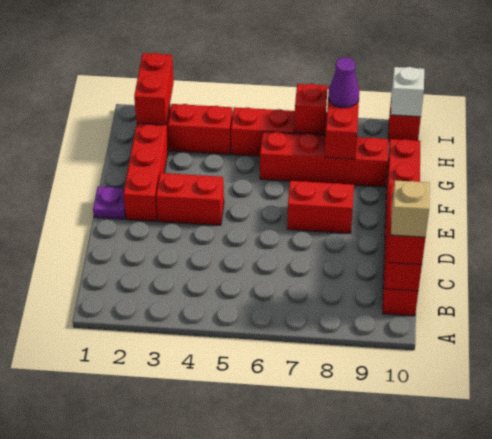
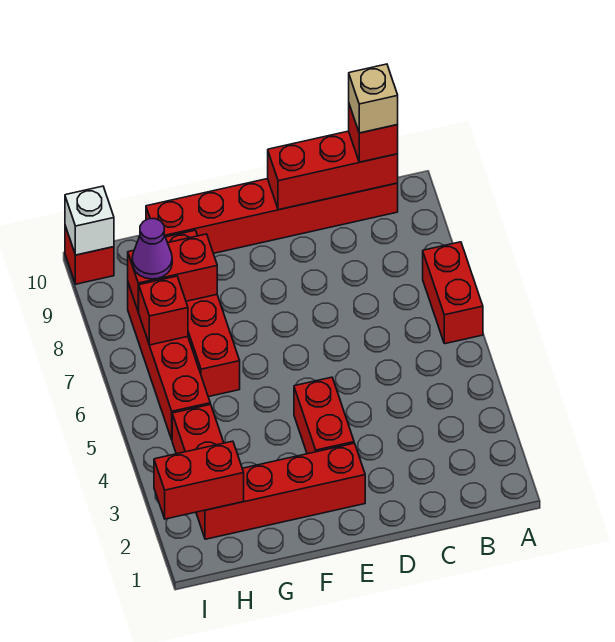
purple 1x1 plate [93,186,125,219] -> none
red 1x2 brick [287,181,354,233] -> red 1x2 brick moved to [423,242,483,344]

